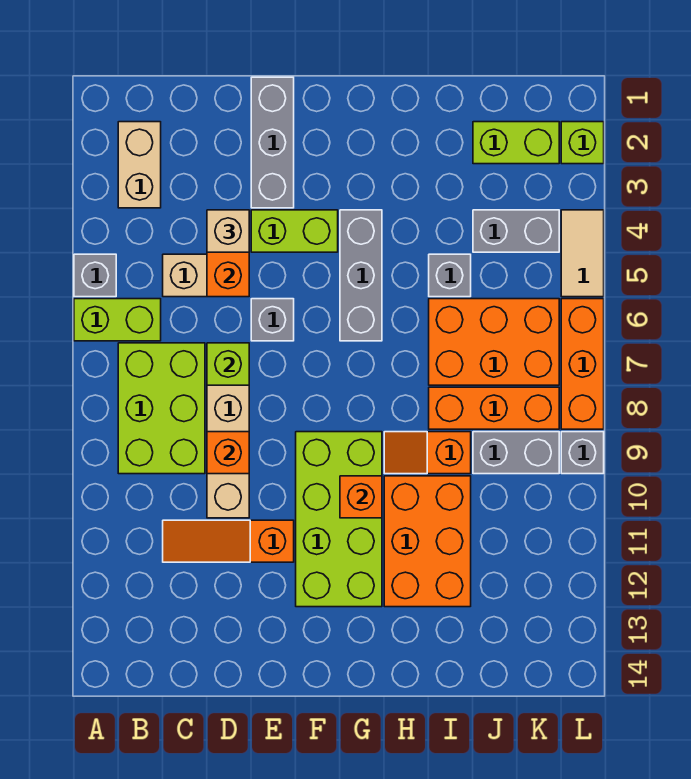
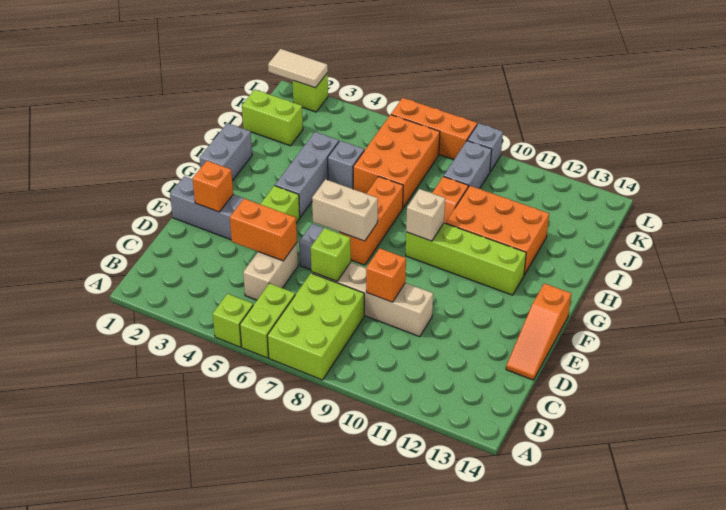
grey 1x1 brick [74,254,116,297] -> lime 1x1 brick [213,294,253,347]
tan 1x2 brick [118,122,161,208] -> tan 1x2 brick moved to [312,179,378,241]
lime 2x3 brick [118,343,205,474] -> lime 2x3 brick turned to [267,273,364,380]
orange 1x3 slope [163,520,294,562] -> orange 1x3 slope moved to [506,283,571,380]
tan 1x1 brick [207,210,249,252] -> tan 1x1 brick moved to [406,189,445,241]
lime 2x4 brick [296,432,382,607] -> lime 1x4 brick [406,223,526,295]
grey 1x3 brick [340,210,382,341] -> grey 1x3 brick turned to [275,132,339,217]
orange 1x1 brick [340,476,382,518] -> orange 1x1 brick moved to [193,161,233,212]
orange 1x3 brick [429,387,559,429] -> orange 1x3 brick moved to [339,177,403,265]
lime 1x2 brick [473,122,559,164] -> lime 1x2 brick turned to [242,90,303,146]
grey 1x2 brick [473,210,559,252] -> grey 1x2 brick moved to [200,123,252,181]
tan 1x2 tile [561,210,604,297] -> tan 1x2 tile moved to [268,49,328,88]

